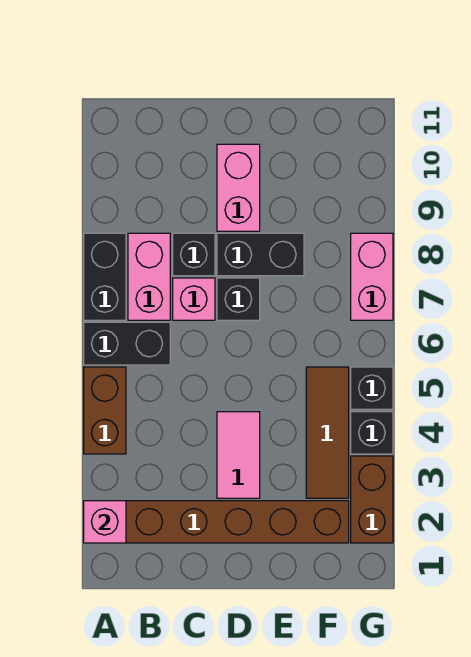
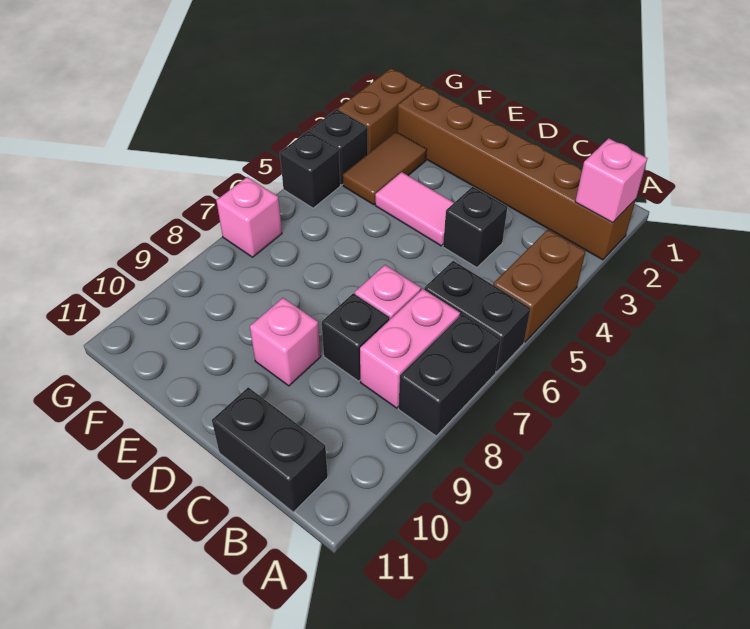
pink 1x2 tile [217,412,260,498] -> pink 1x2 tile turned to [375,172,454,246]
black 1x1 brick [217,278,260,320] -> black 1x1 brick moved to [443,187,508,267]
black 1x2 brick [217,233,304,276] -> black 1x2 brick moved to [212,387,328,512]
pink 1x2 brick [217,144,260,231] -> pink 1x1 brick [250,298,321,386]
brown 1x3 tile [306,367,349,498] -> brown 1x2 tile [343,132,427,205]
pink 1x2 brick [351,233,393,320] -> pink 1x1 brick [216,177,282,257]

